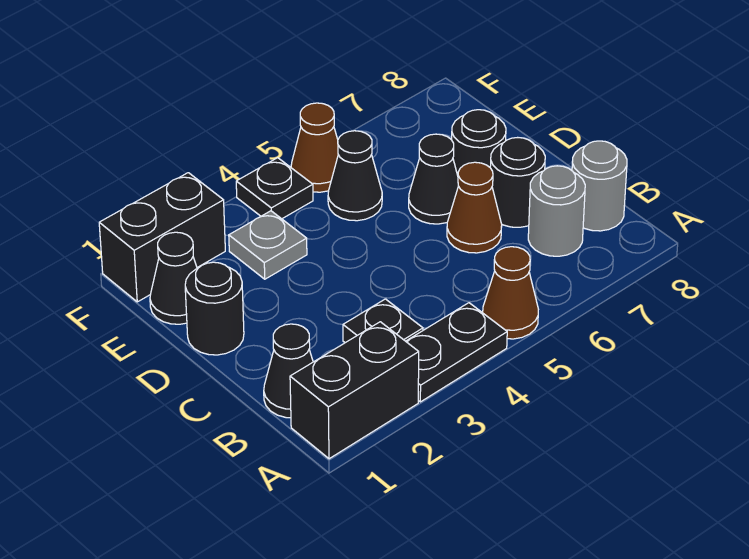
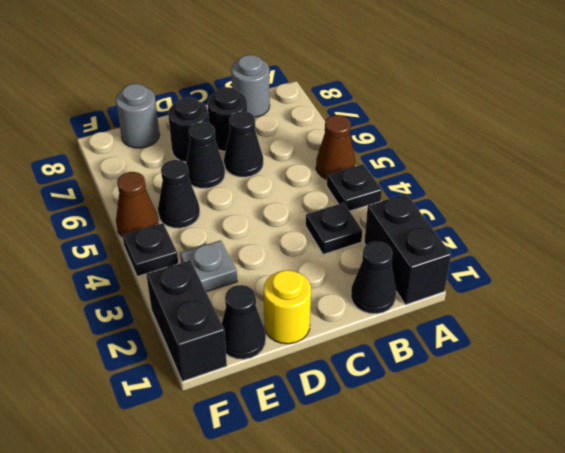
black 1x2 plate [406,303,507,402] -> black 1x1 plate [327,164,382,211]
grey 1x1 round brick [528,166,585,256] -> grey 1x1 round brick moved to [116,84,160,148]
brown 1x1 cone [447,162,502,253] -> black 1x1 cone [224,111,263,177]
black 1x1 round brick [185,262,244,355] -> yellow 1x1 round brick [264,270,311,344]

